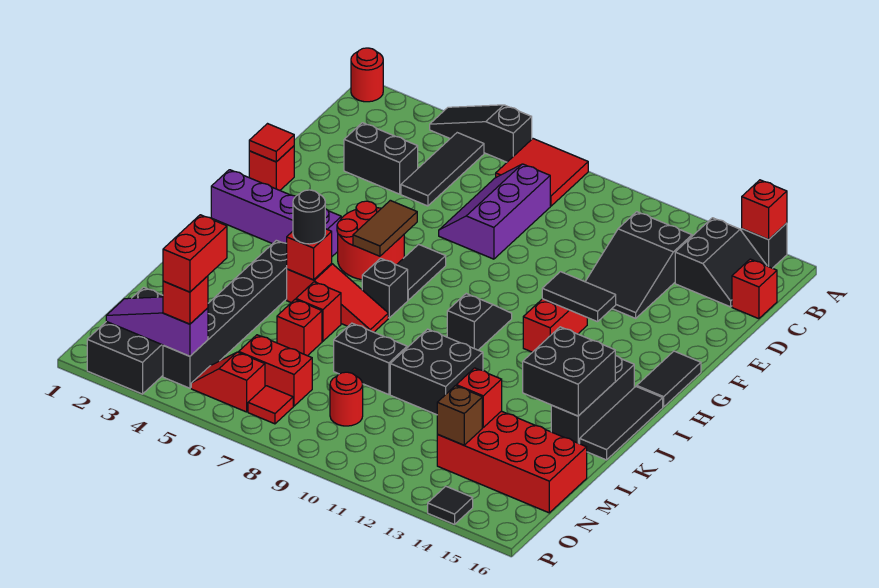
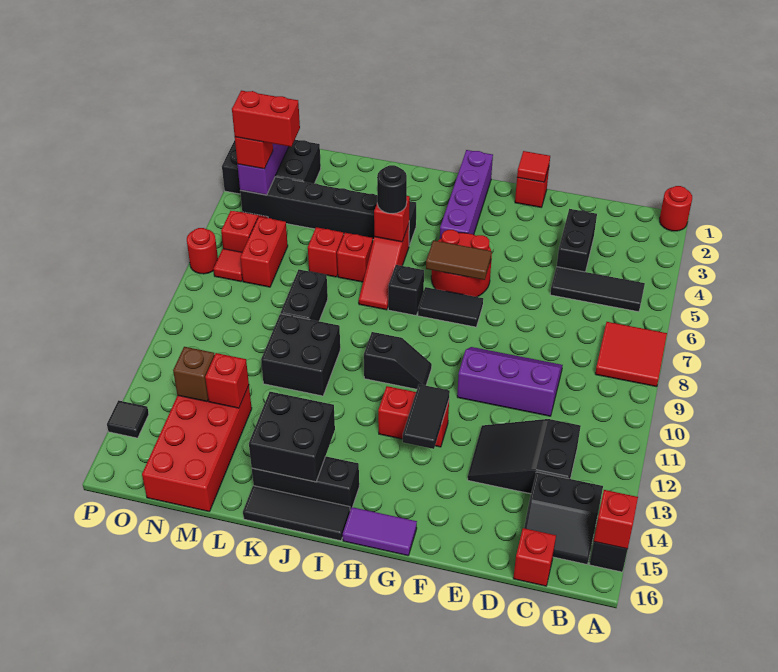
black 1x3 slope [430,105,532,162] -> none
purple 2x3 slope [439,164,550,259] -> purple 2x3 slope moved to [457,347,563,416]
black 1x2 tile [637,351,701,407] -> purple 1x2 tile [343,507,417,556]
red 1x1 round brick [330,372,363,426] -> red 1x1 round brick moved to [187,228,218,274]

